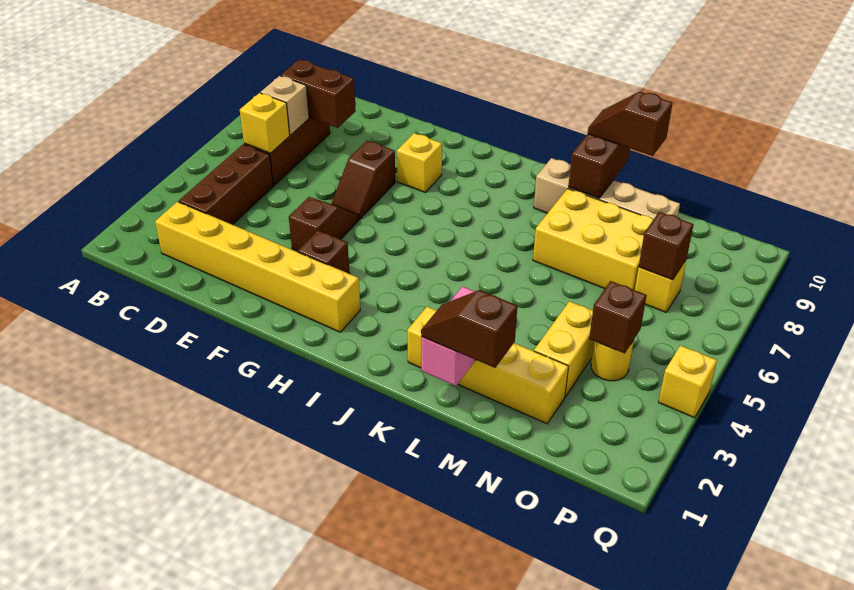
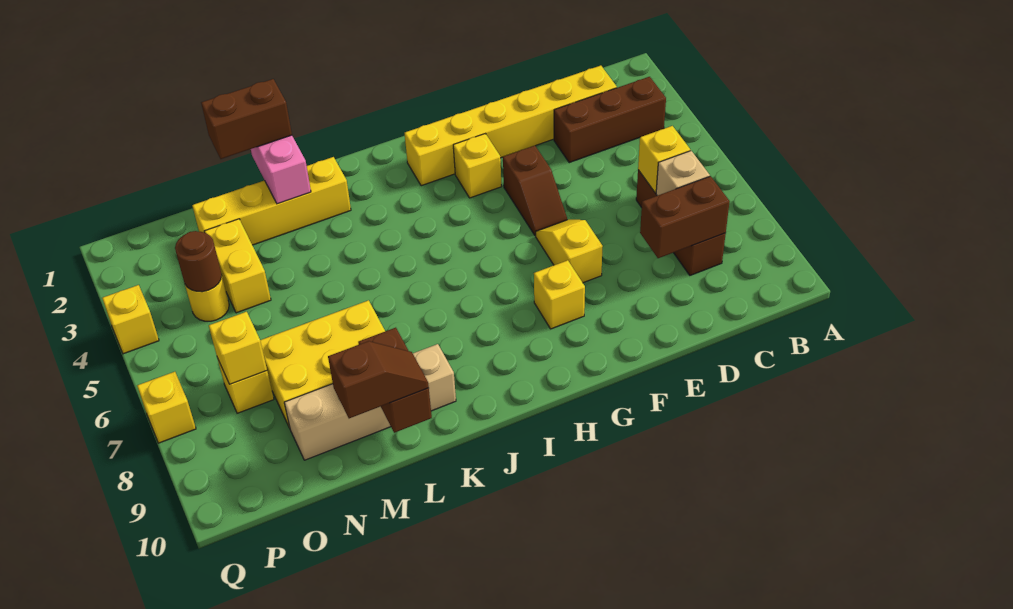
brown 1x3 brick [179,144,273,225] -> brown 1x3 brick turned to [554,77,666,163]
brown 1x2 slope [332,140,396,220] -> yellow 1x2 slope [536,220,603,283]
brown 1x1 brick [298,230,350,274] -> yellow 1x1 brick [453,134,502,198]
brown 1x2 slope [421,290,517,368] -> brown 1x2 brick [201,79,292,159]
brown 1x1 brick [589,281,647,353] -> brown 1x1 round brick [175,231,222,292]
brown 1x1 brick [639,212,694,280] -> yellow 1x1 brick [209,312,267,384]
none -> yellow 1x1 brick [137,372,196,443]

